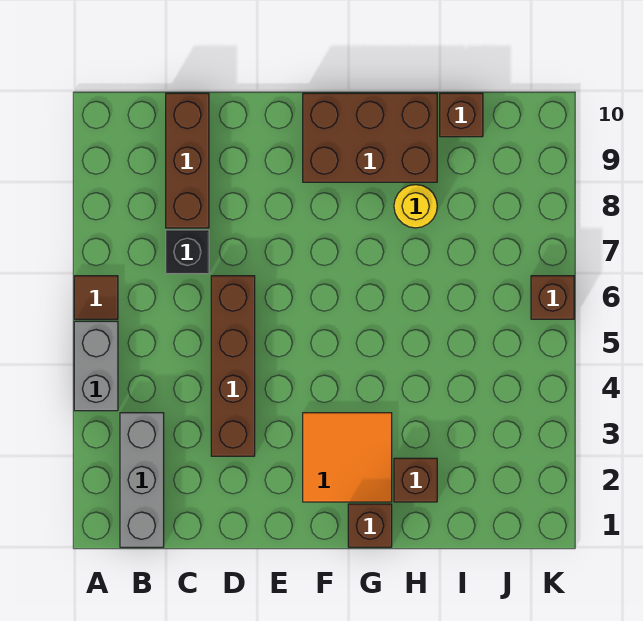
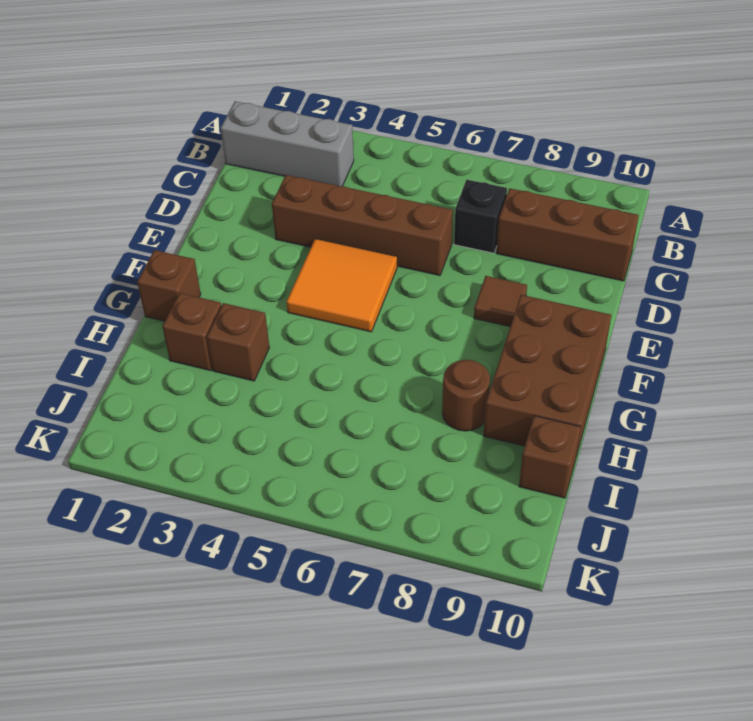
grey 1x2 brick [74,321,118,411] -> none
brown 1x1 tile [74,276,118,319] -> brown 1x1 tile moved to [474,276,527,326]
orange 2x2 tile [303,413,392,502] -> orange 2x2 tile moved to [286,239,397,332]
yellow 1x1 round brick [394,185,437,228] -> brown 1x1 round brick [442,360,490,431]
brown 1x1 brick [531,276,574,319] -> brown 1x1 brick moved to [207,303,269,381]

